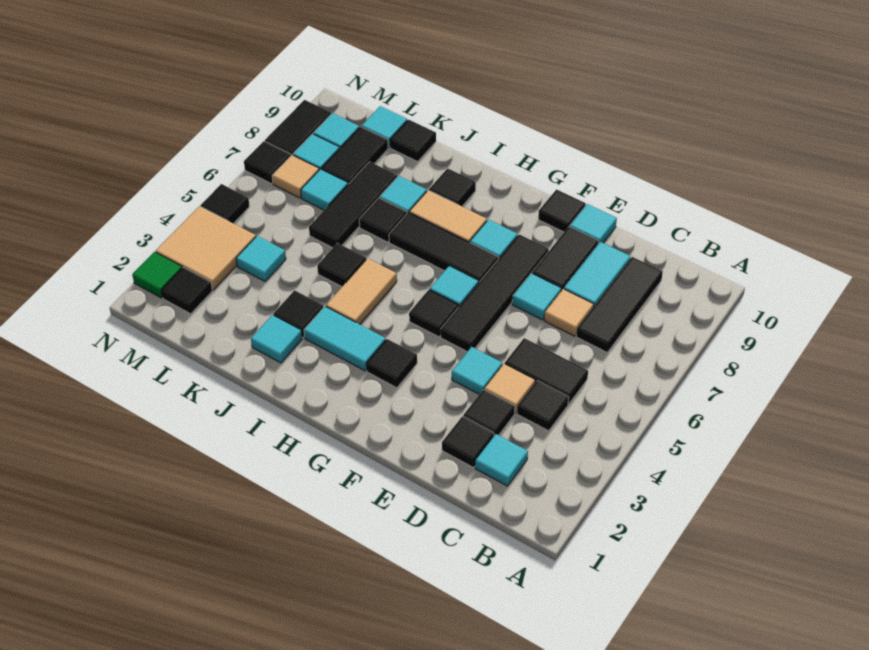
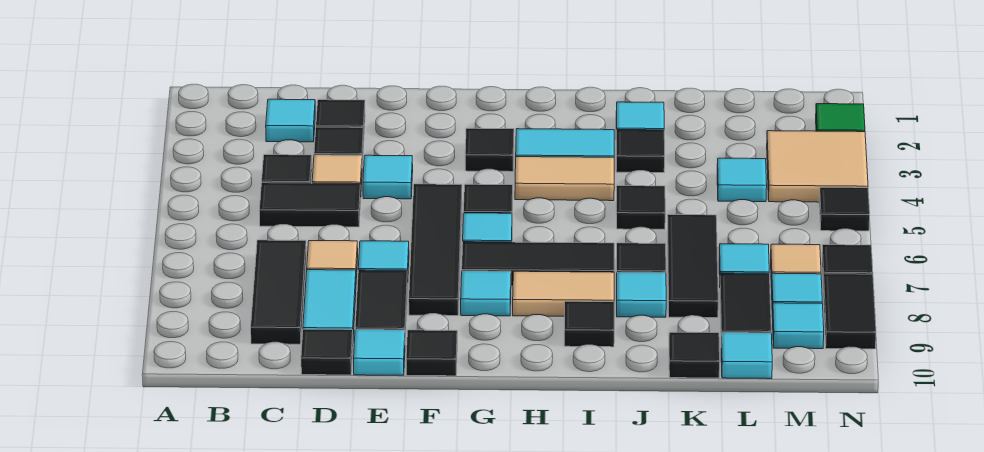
tan 1x2 tile [326,258,397,324] -> tan 1x2 tile turned to [515,157,614,201]
black 1x1 tile [161,267,212,314] -> black 1x1 tile moved to [301,329,353,375]

